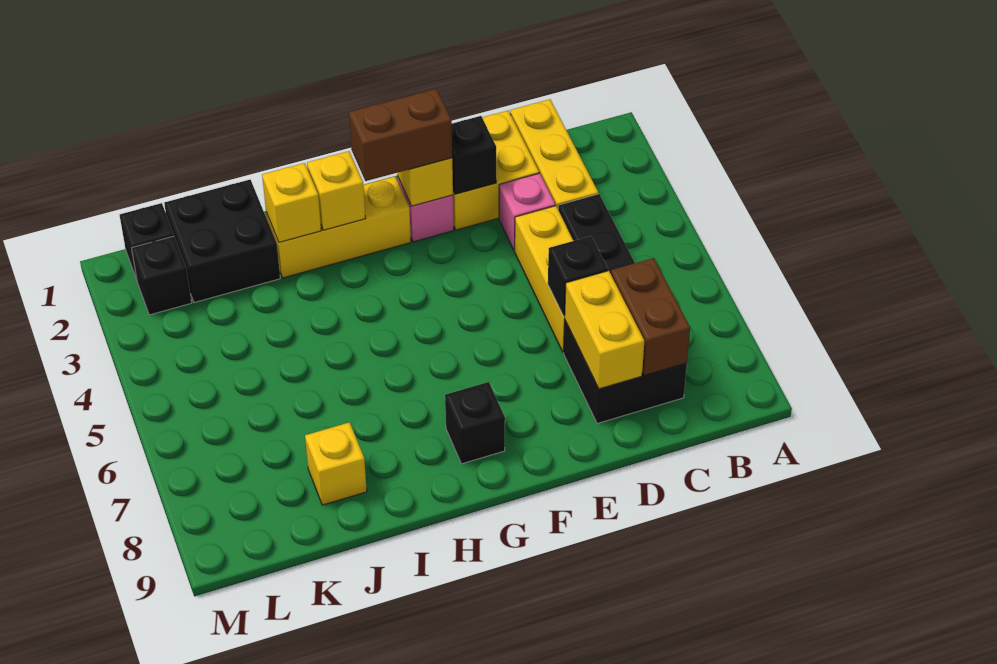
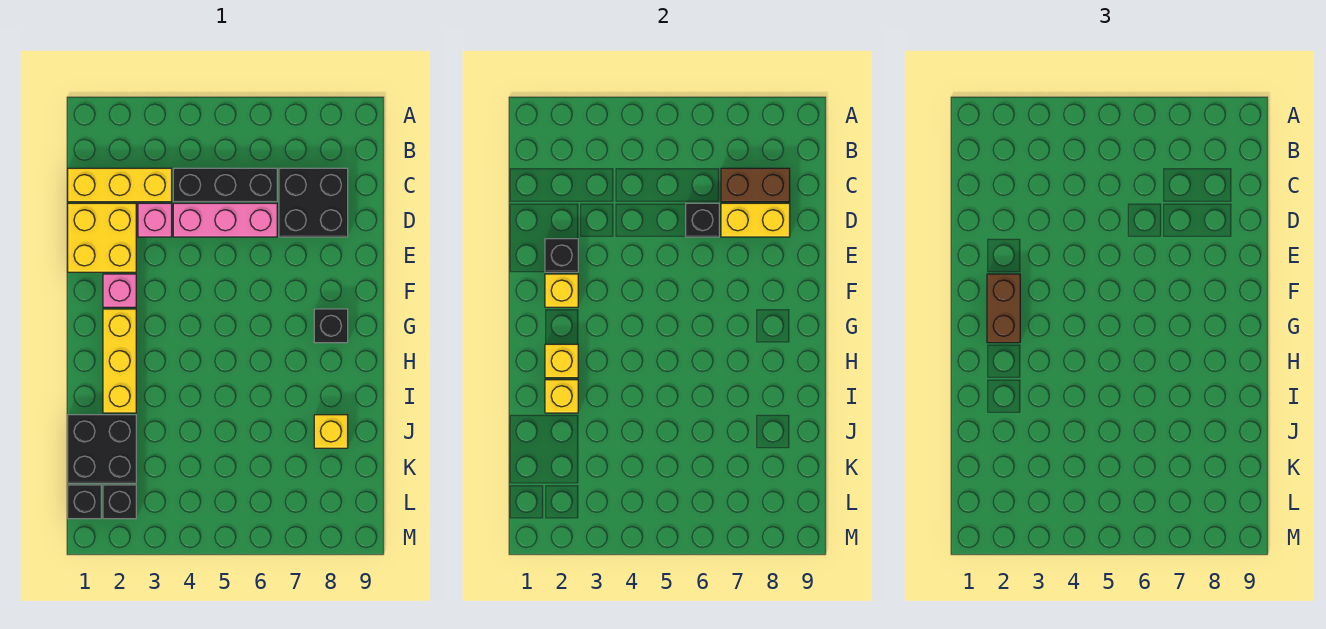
yellow 1x3 brick [515,206,574,352] -> pink 1x3 brick [173,203,277,237]

